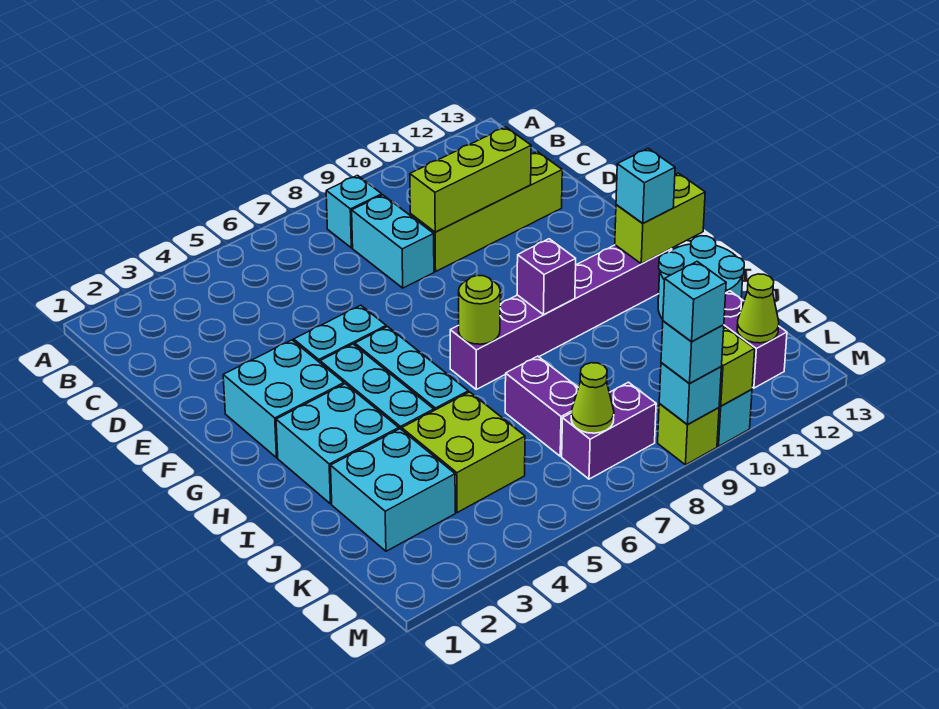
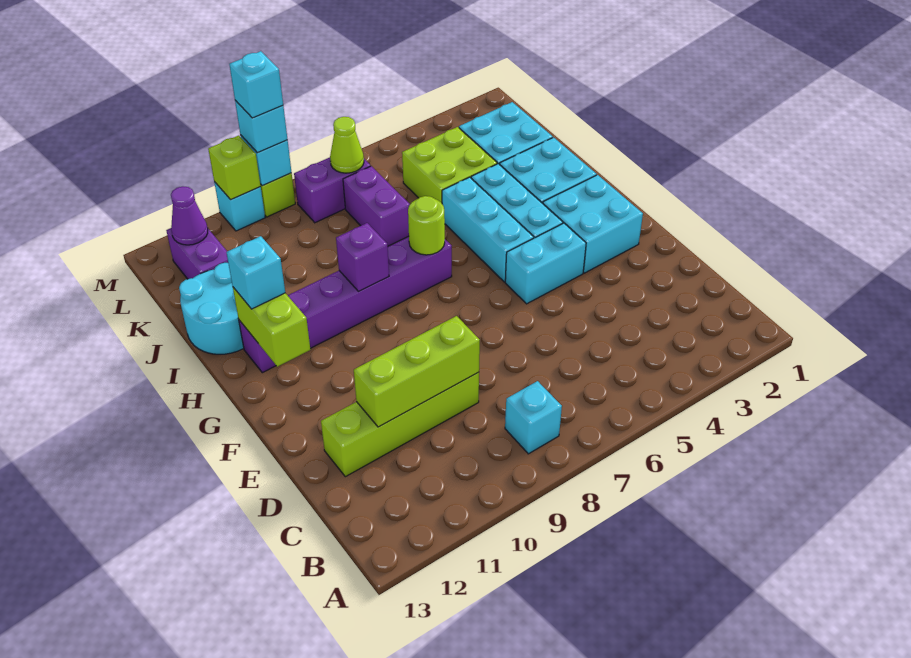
cyan 1x2 brick [352,195,434,288] -> none
lime 1x2 brick [615,173,705,264] -> lime 1x2 brick turned to [233,287,310,367]
lime 1x1 cone [737,274,779,343] -> purple 1x1 cone [171,186,208,245]

